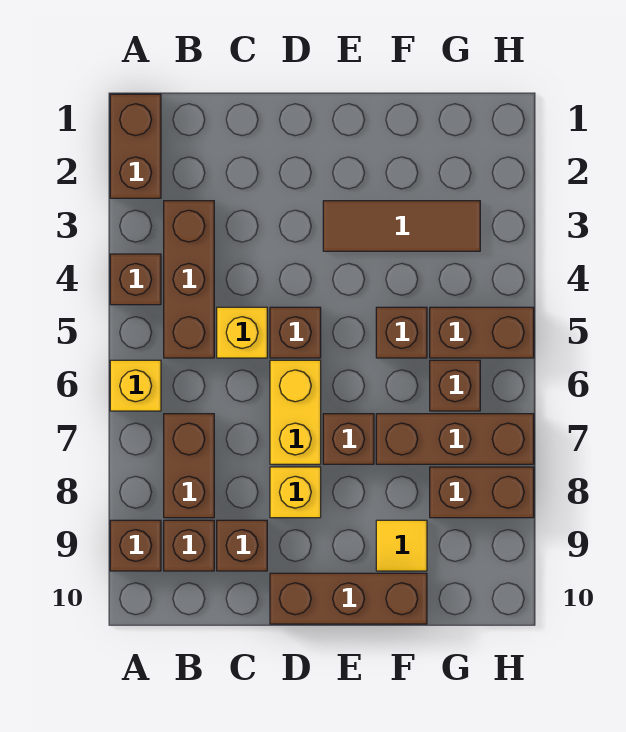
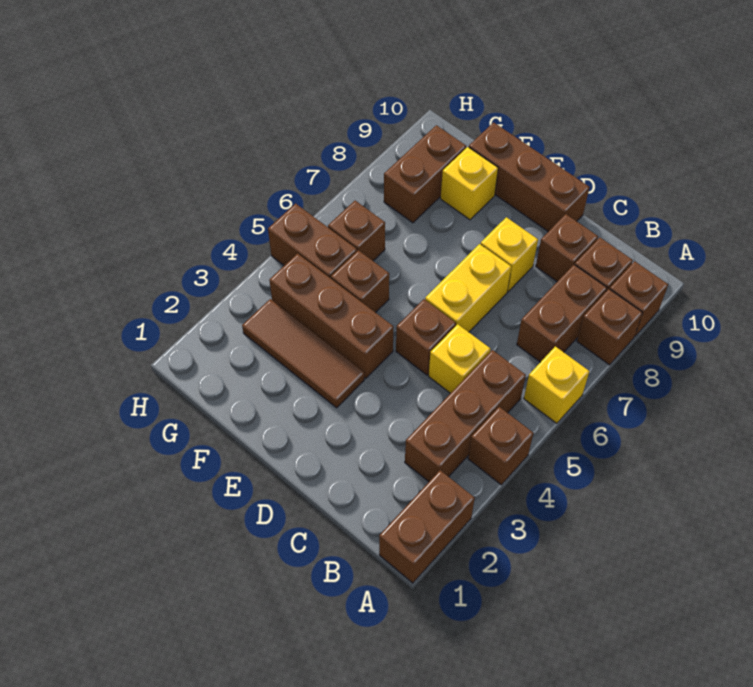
brown 1x1 brick [323,414,374,464] -> brown 1x1 brick moved to [577,289,642,365]
brown 1x3 brick [376,414,534,464] -> brown 1x3 brick moved to [269,254,393,378]
yellow 1x1 tile [376,520,427,571] -> yellow 1x1 brick [441,147,498,220]
brown 1x2 brick [430,467,534,518] -> brown 1x2 brick turned to [384,125,466,223]

